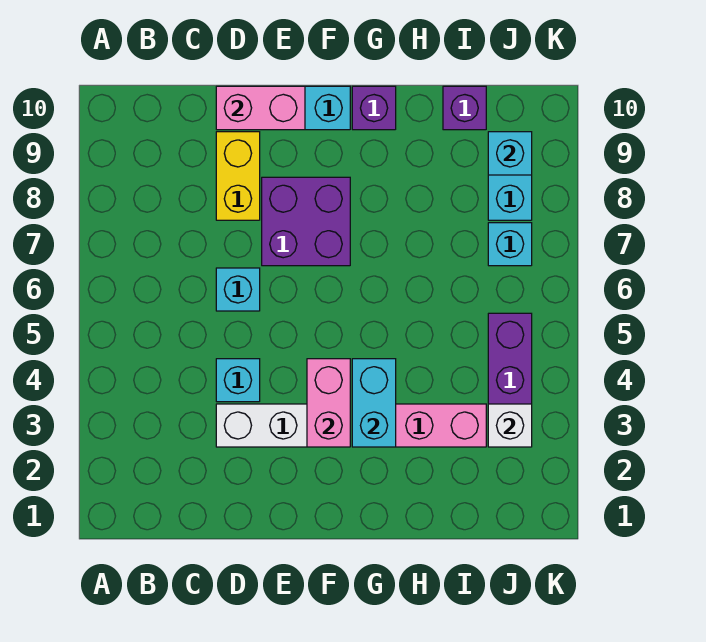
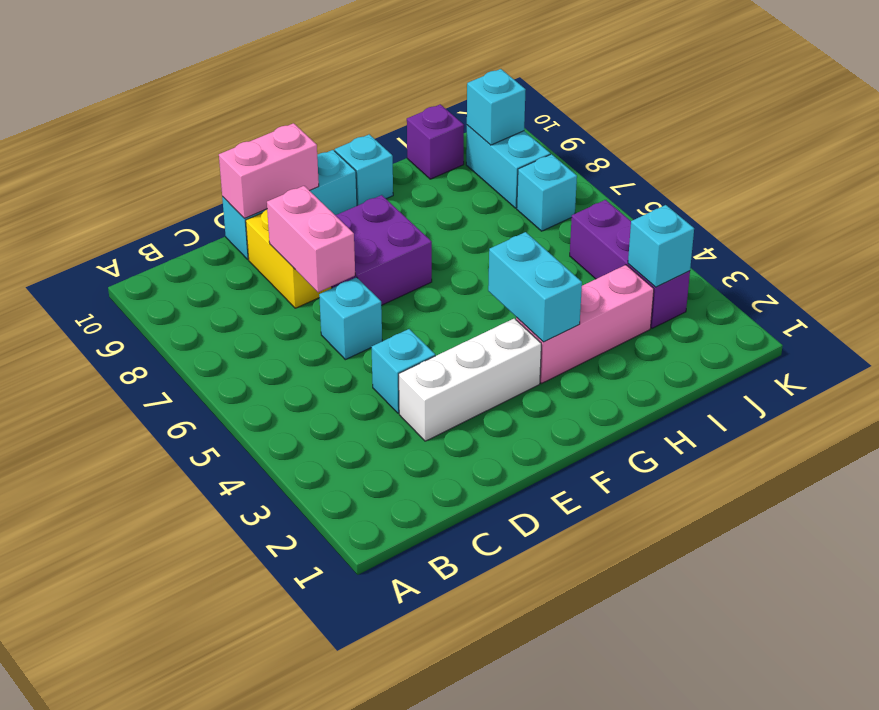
pink 1x2 brick [307,359,350,447] -> pink 1x2 brick moved to [267,186,355,292]
purple 1x1 brick [352,86,396,130] -> cyan 1x1 brick [335,134,393,206]
white 1x1 brick [488,404,532,447] -> cyan 1x1 brick [628,205,694,287]

